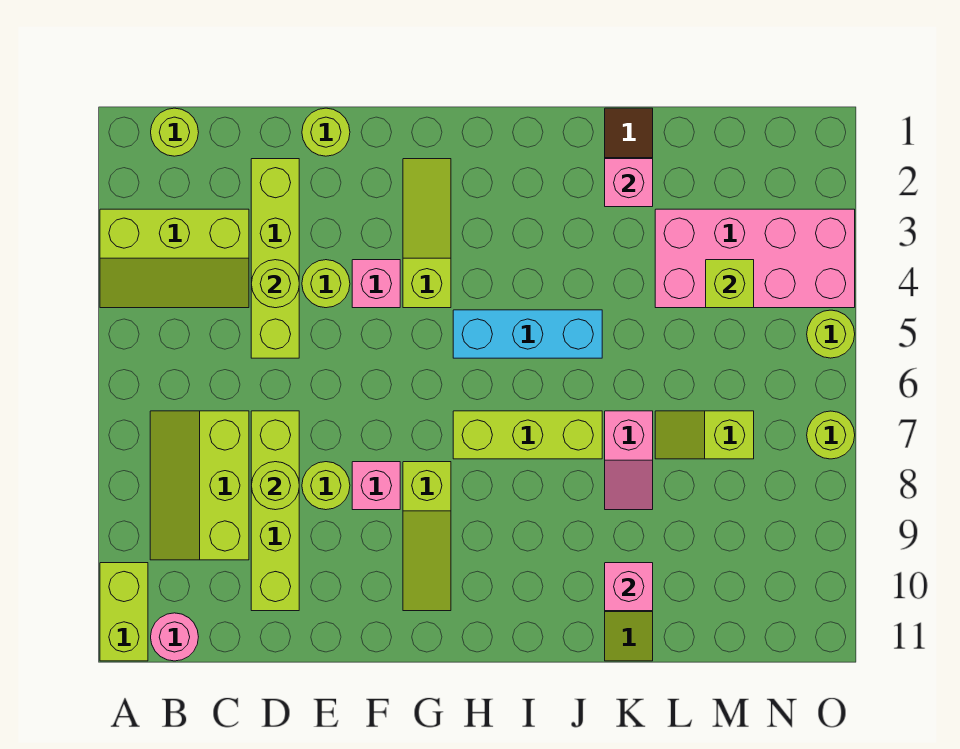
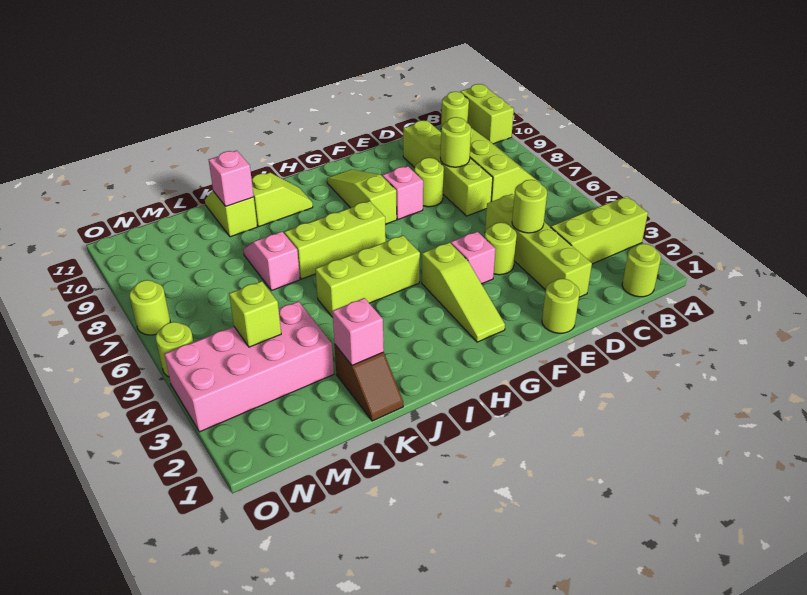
pink 1x1 round brick [151,613,198,661] -> lime 1x1 round brick [441,92,469,127]
cyan 1x3 brick [453,310,602,358] -> lime 1x3 brick [315,235,420,317]
lime 1x2 slope [655,411,754,459] -> lime 1x2 slope moved to [252,173,313,226]

